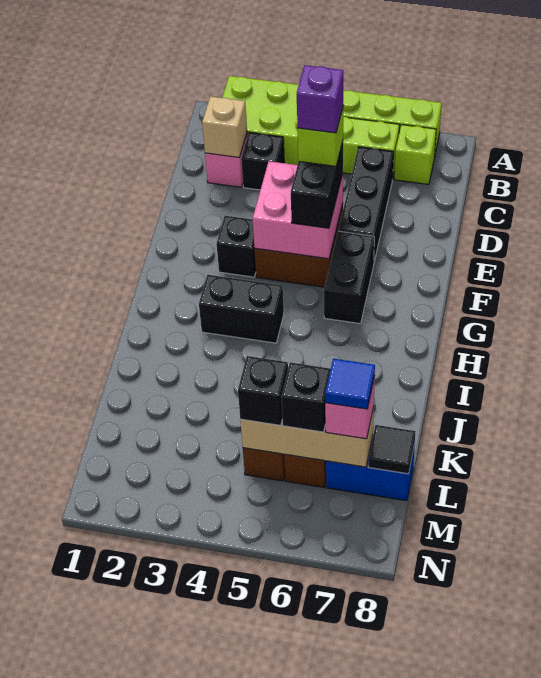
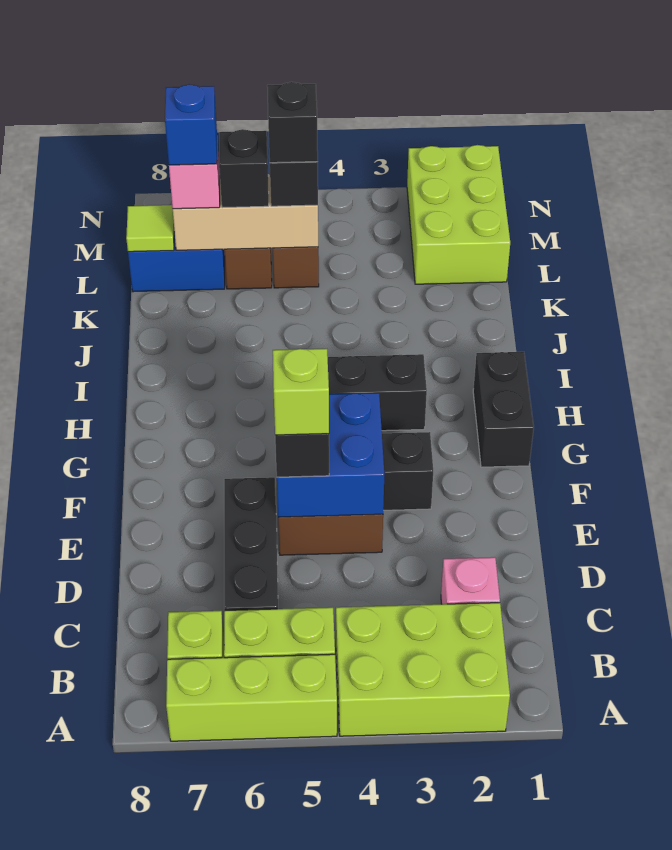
tan 1x1 brick [202,96,247,158] -> none
black 1x1 brick [241,132,284,190] -> black 1x1 brick moved to [267,82,318,163]
pink 2x2 brick [253,161,343,259] -> blue 2x2 brick [277,393,384,518]
purple 1x1 brick [297,65,343,133] -> none
black 1x2 brick [324,231,374,324] -> black 1x2 brick moved to [473,352,534,467]
none -> lime 2x3 brick [407,145,510,284]
blue 1x1 tile [325,359,375,409] -> blue 1x1 brick [165,84,217,165]
black 1x1 tile [368,425,416,474] -> lime 1x1 tile [126,205,174,252]

